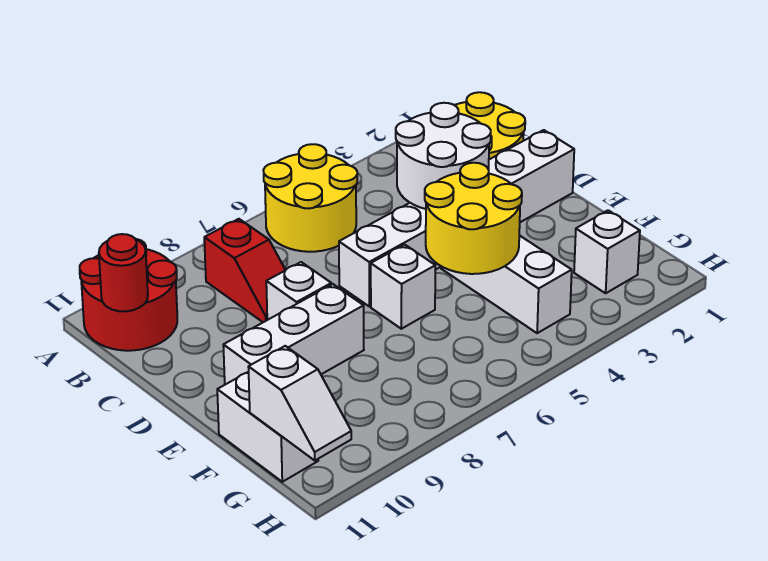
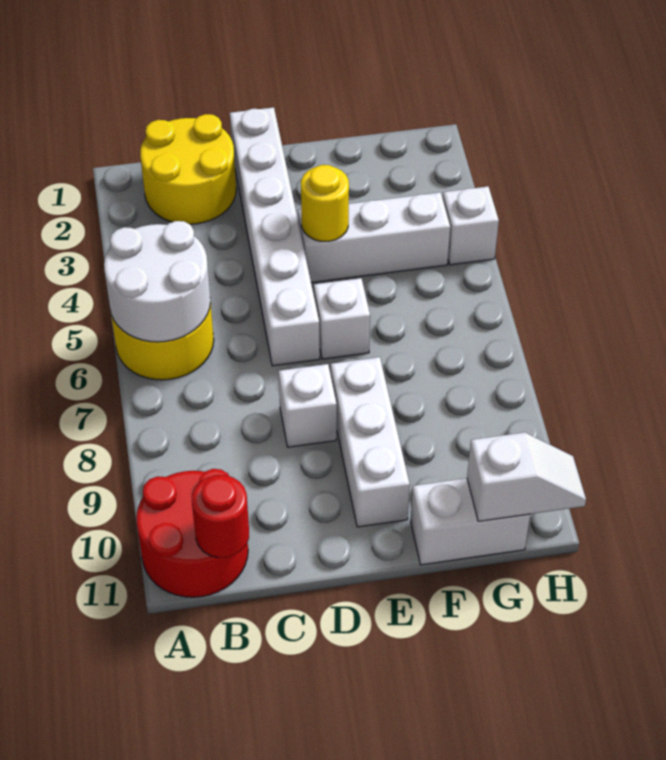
red 1x2 slope [204,219,285,322] -> none
white 2x2 round brick [396,103,491,209] -> white 2x2 round brick moved to [104,221,210,342]
yellow 2x2 round brick [425,163,522,274] -> yellow 1x1 round brick [301,165,349,241]
white 1x1 brick [574,210,640,293] -> white 1x1 brick moved to [443,187,499,265]

